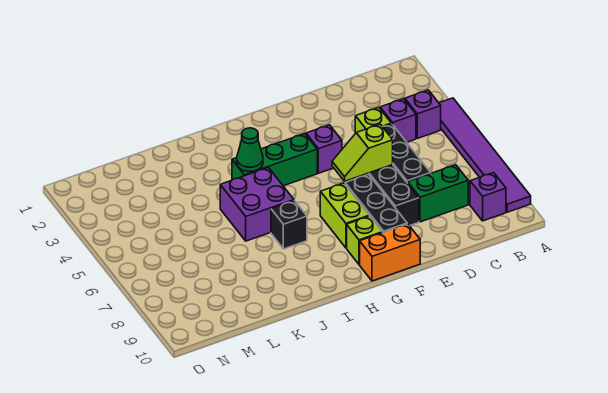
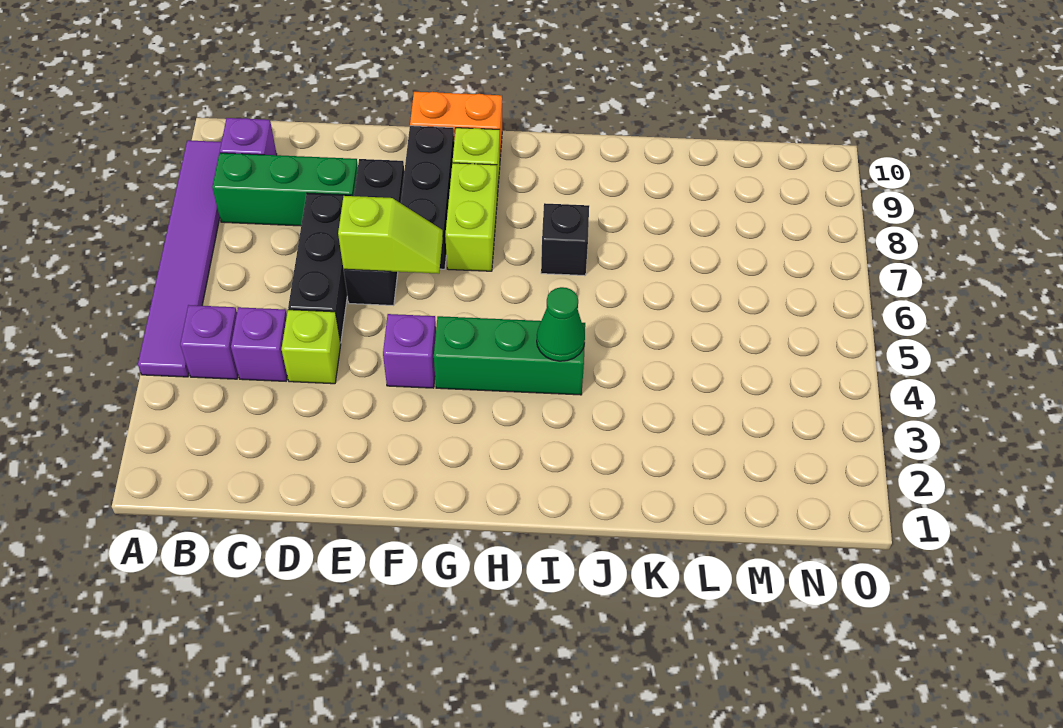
green 1x2 brick [408,165,468,222] -> green 1x3 brick [212,153,358,226]
purple 2x2 brick [220,168,294,241] -> none

